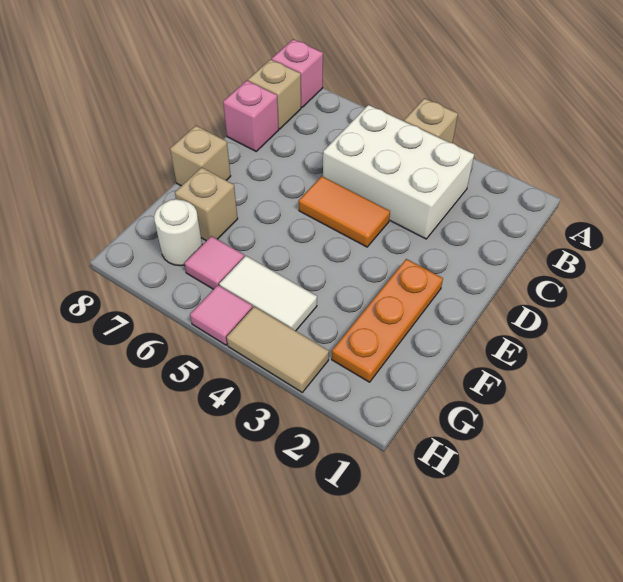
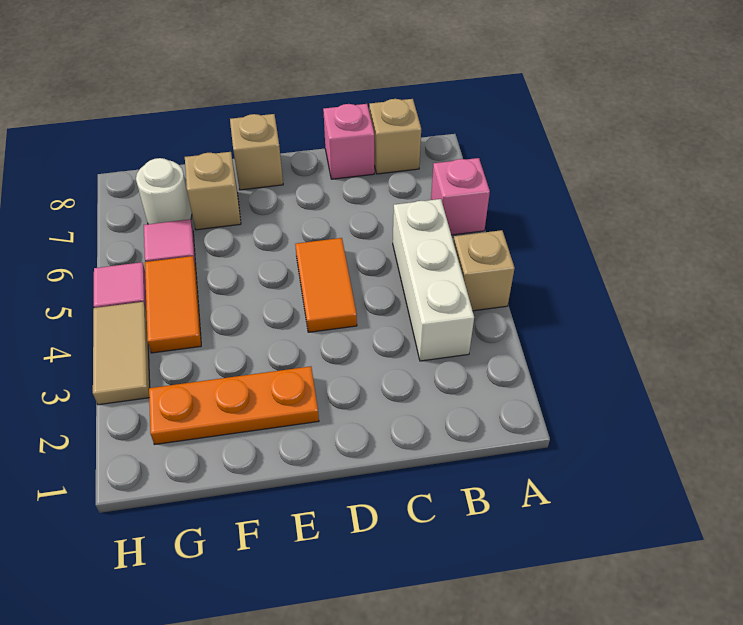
pink 1x1 brick [272,39,323,108] -> pink 1x1 brick moved to [431,158,490,235]
white 2x3 brick [323,105,474,239] -> white 1x3 brick [393,199,474,361]
white 1x2 tile [219,256,317,331] -> orange 1x2 tile [145,256,201,353]

